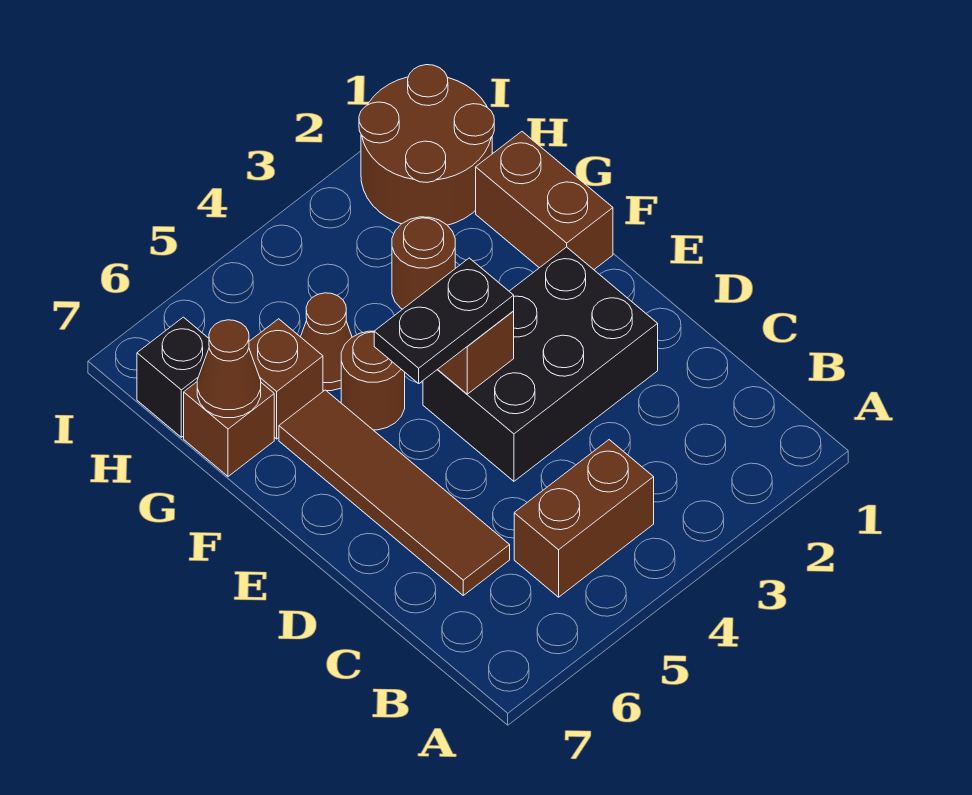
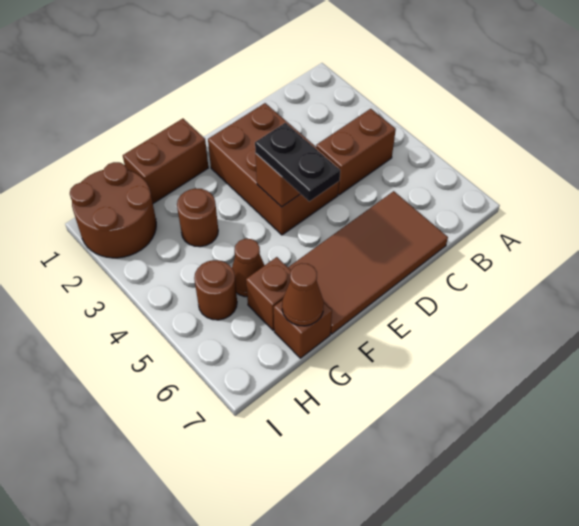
brown 1x2 brick [514,440,654,597] -> brown 1x2 brick turned to [316,109,396,195]
brown 1x4 tile [279,390,510,595] -> brown 2x4 tile [288,191,448,334]
black 2x3 brick [423,247,658,481] -> brown 2x3 brick [208,103,340,235]
brown 1x1 round brick [341,331,405,430] -> brown 1x1 round brick moved to [194,260,237,320]
black 1x1 brick [137,317,209,437] -> none

